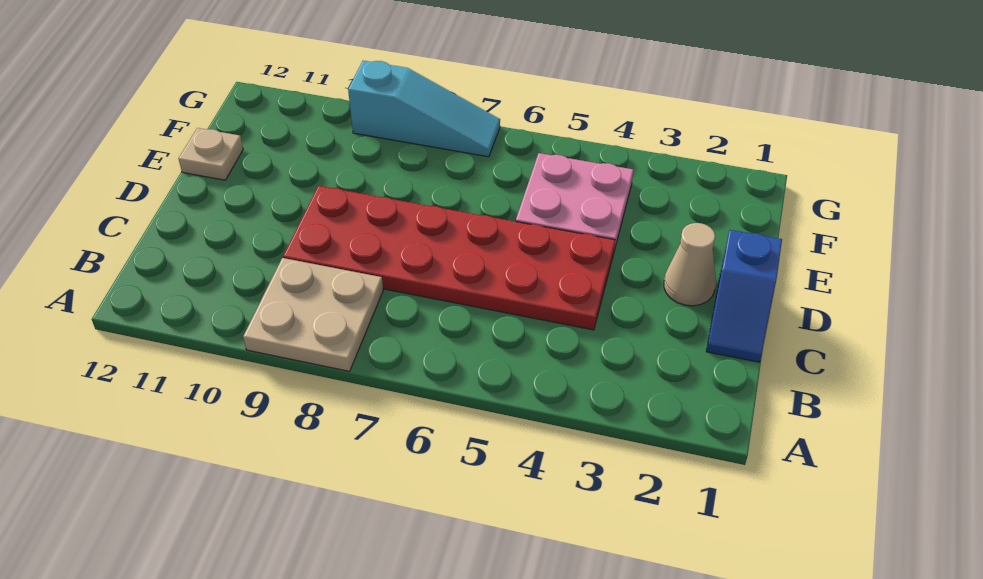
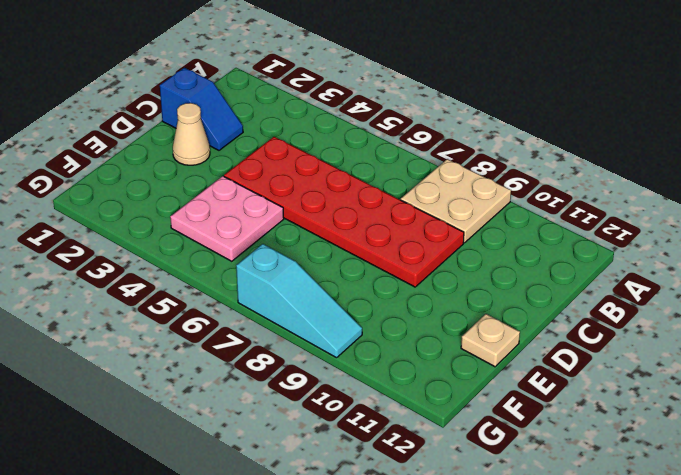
blue 1x2 slope [706,230,782,362] -> blue 1x2 slope turned to [160,68,243,150]
cyan 1x3 slope [348,61,500,157] -> cyan 1x3 slope turned to [236,244,362,358]

